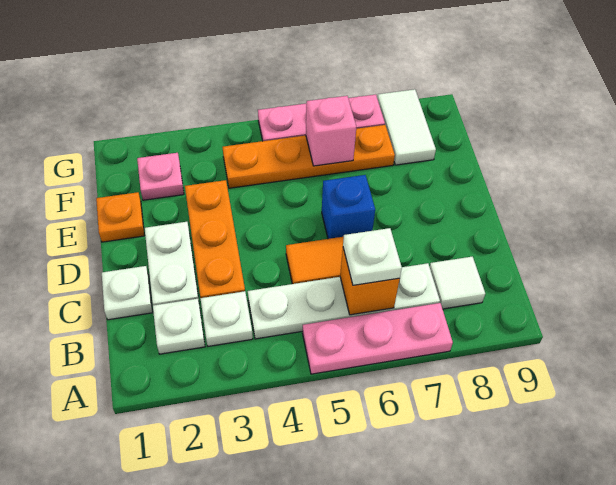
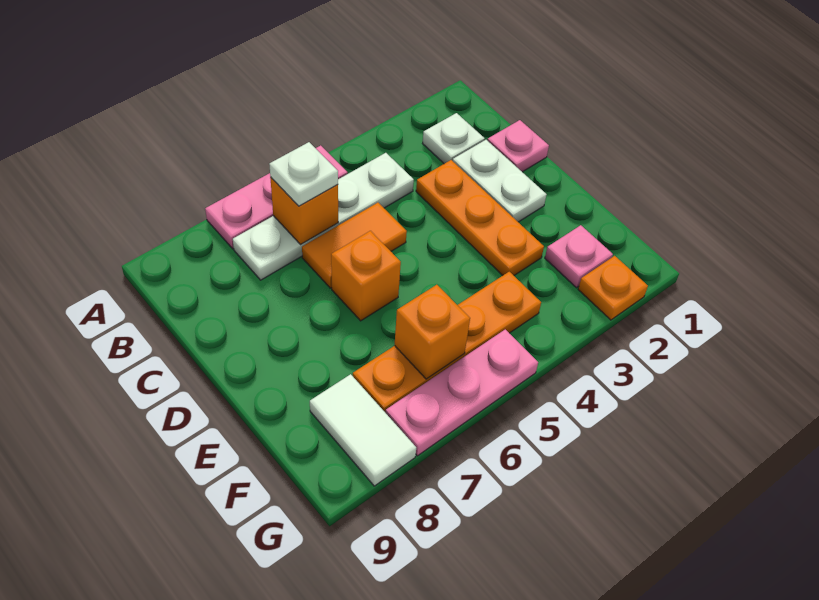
white 1x1 plate [201,291,253,346] -> none
white 1x1 tile [430,257,485,309] -> none
white 1x1 plate [102,266,153,320] -> pink 1x1 plate [487,120,549,172]
blue 1x1 brick [322,175,375,239] -> orange 1x1 brick [331,231,401,321]
orange 1x1 plate [96,192,144,242] -> orange 1x1 plate moved to [578,256,648,320]
pink 1x1 brick [306,96,356,166] -> orange 1x1 brick [395,285,470,379]

